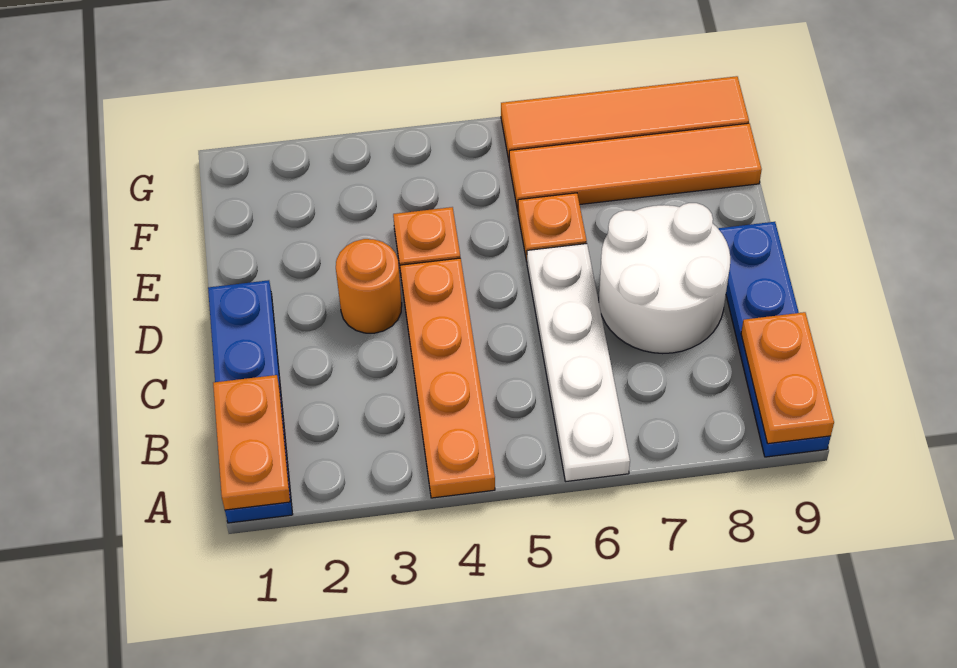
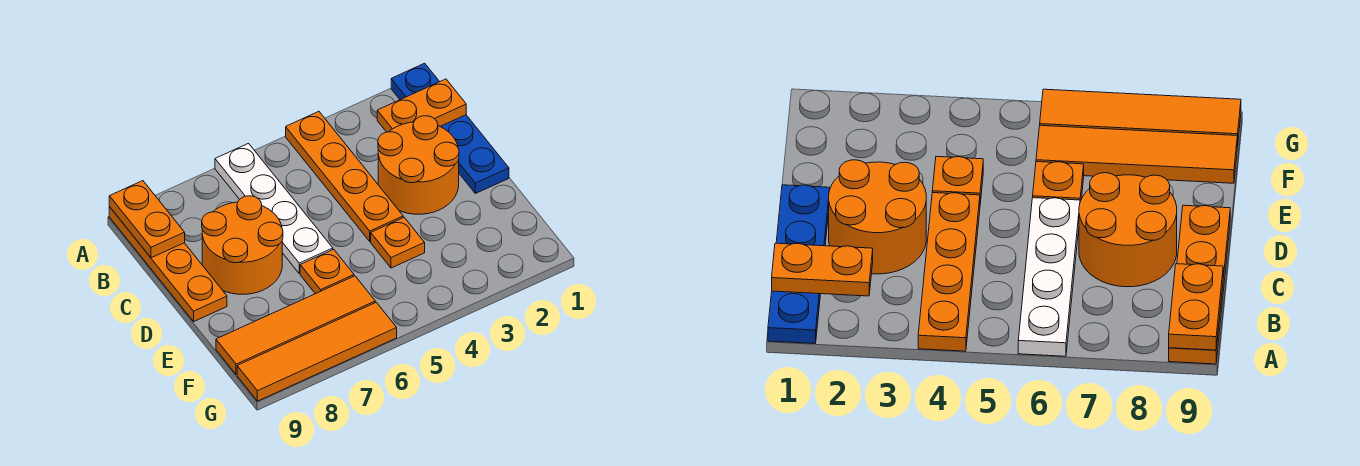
orange 1x2 plate [213,375,290,510] -> orange 1x2 plate turned to [377,79,466,132]
blue 1x4 plate [718,222,831,457] -> orange 1x4 plate [109,207,227,321]
white 2x2 round brick [599,203,730,354] -> orange 2x2 round brick [202,196,283,294]
orange 1x1 round brick [336,239,402,333] -> orange 2x2 round brick [378,116,459,214]

